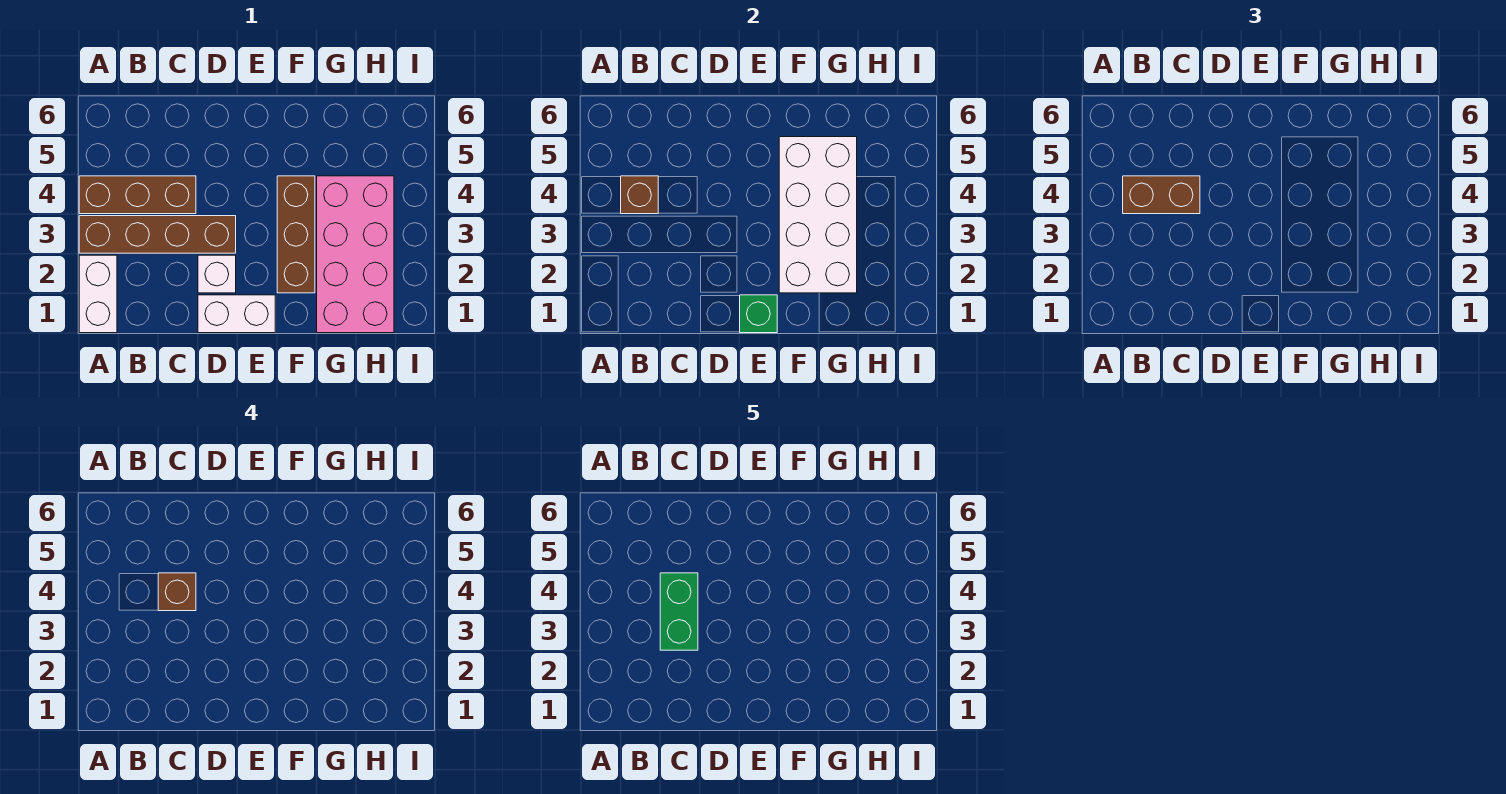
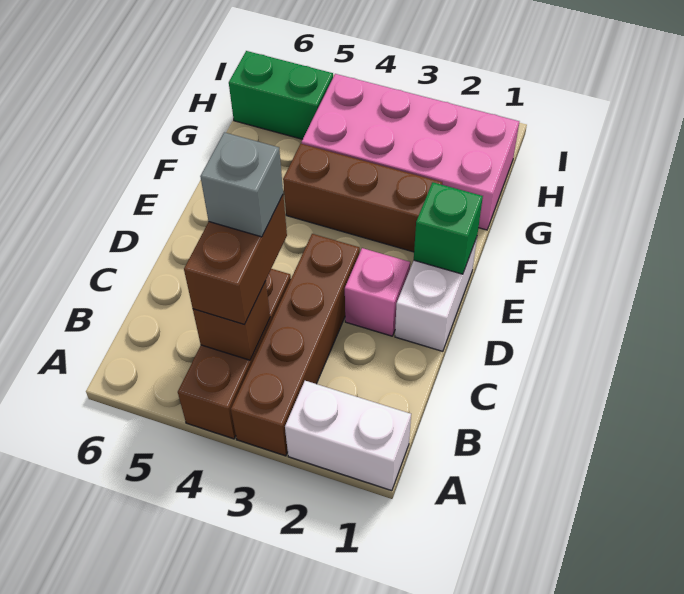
green 1x2 brick [660,573,698,650] -> green 1x2 brick moved to [229,51,333,139]
brown 1x1 brick [158,573,196,611] -> grey 1x1 brick [200,132,283,237]
white 1x1 brick [198,255,236,293] -> pink 1x1 brick [345,248,410,336]
white 2x4 brick [779,137,857,293] -> none

